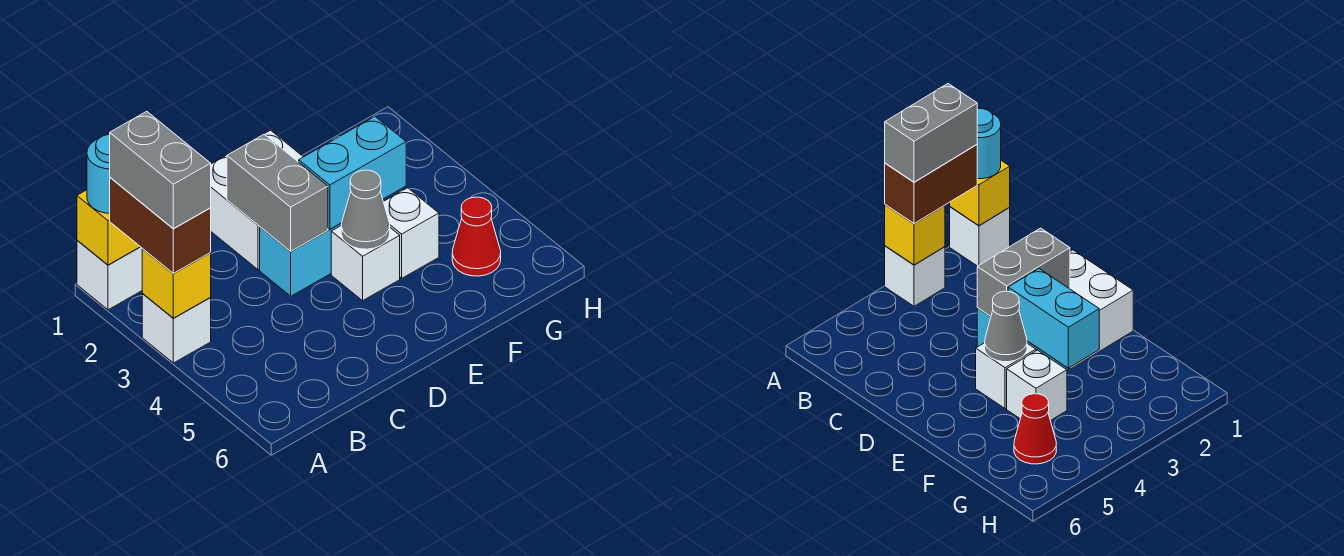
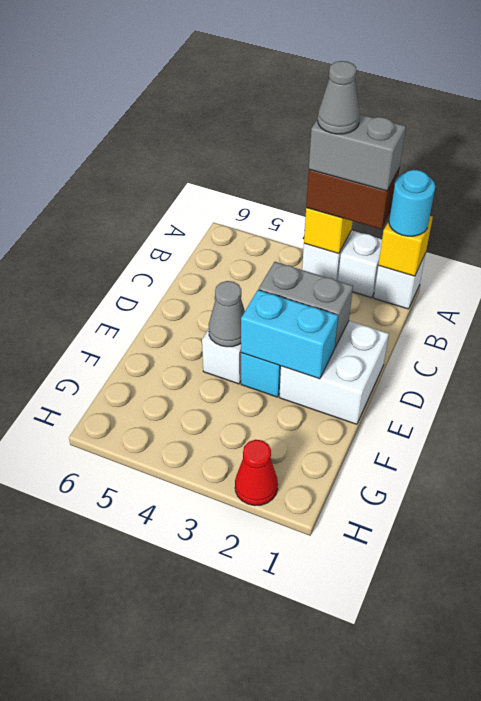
none -> grey 1x1 cone [318,61,360,134]
cyan 1x2 brick [299,117,406,229] -> cyan 1x2 brick turned to [241,290,338,379]
white 1x1 brick [384,188,439,278] -> white 1x1 brick moved to [338,231,382,298]
red 1x1 cone [452,197,501,276] -> red 1x1 cone moved to [235,440,278,506]

